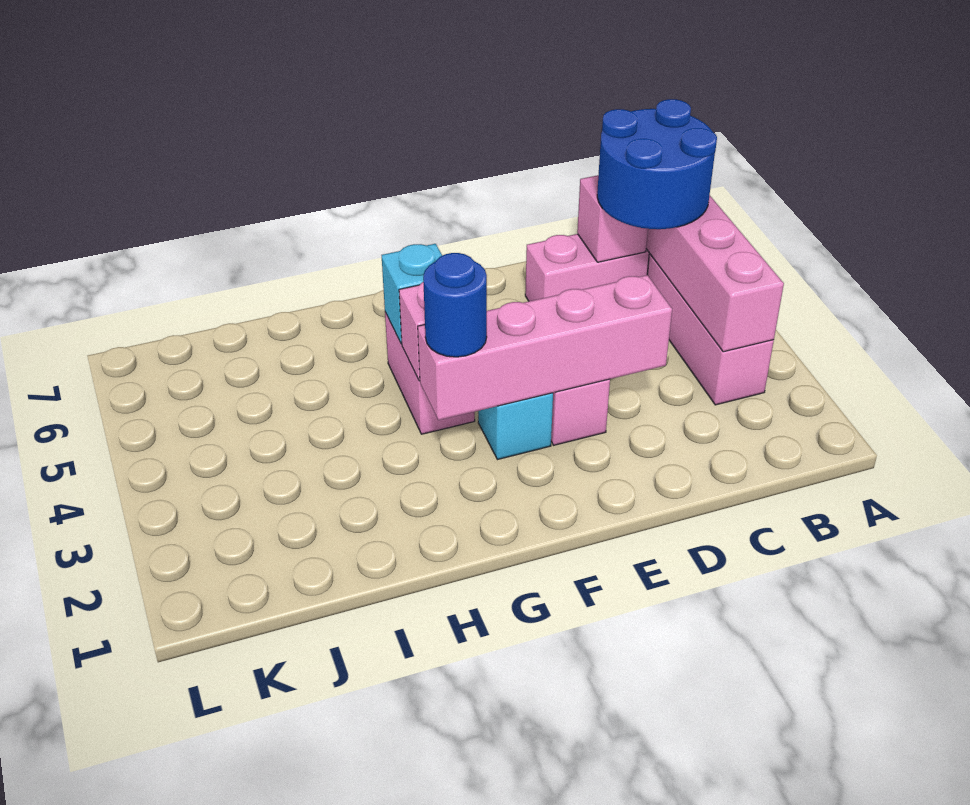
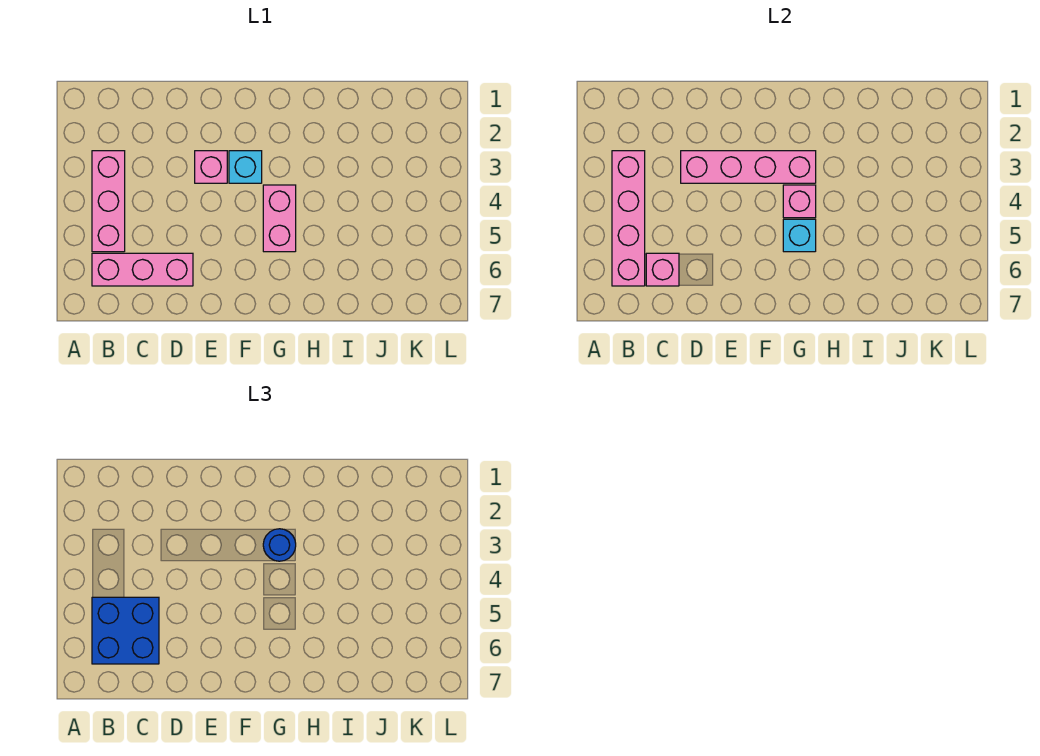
blue 2x2 round brick [597,99,717,229] -> blue 2x2 brick [92,597,159,664]

